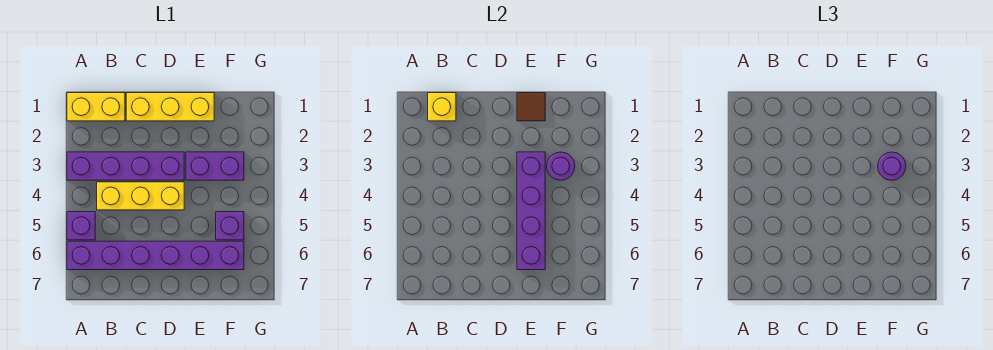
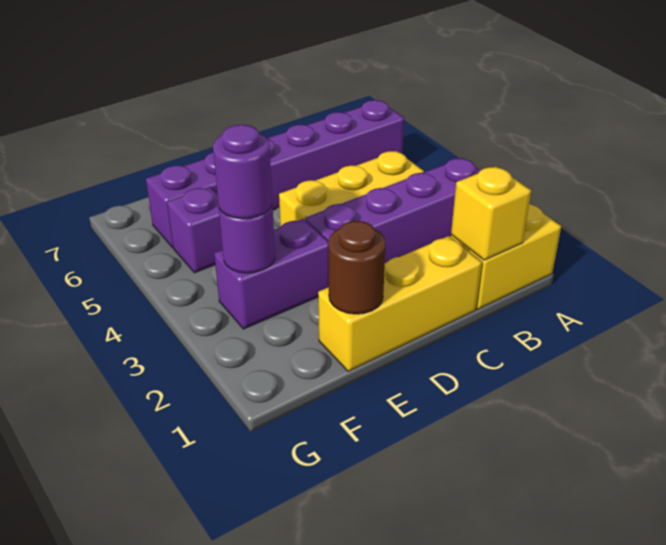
purple 1x1 brick [67,212,95,240] -> none
brown 1x1 tile [517,93,545,121] -> brown 1x1 round brick [329,221,386,314]
purple 1x4 brick [517,152,545,270] -> none

